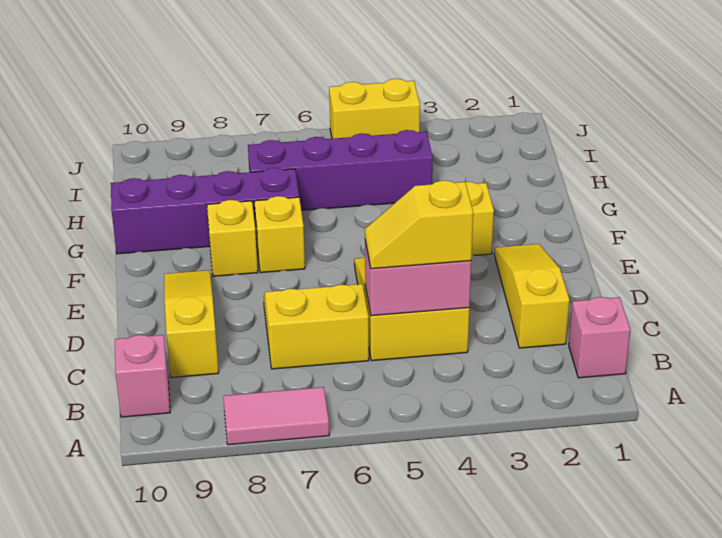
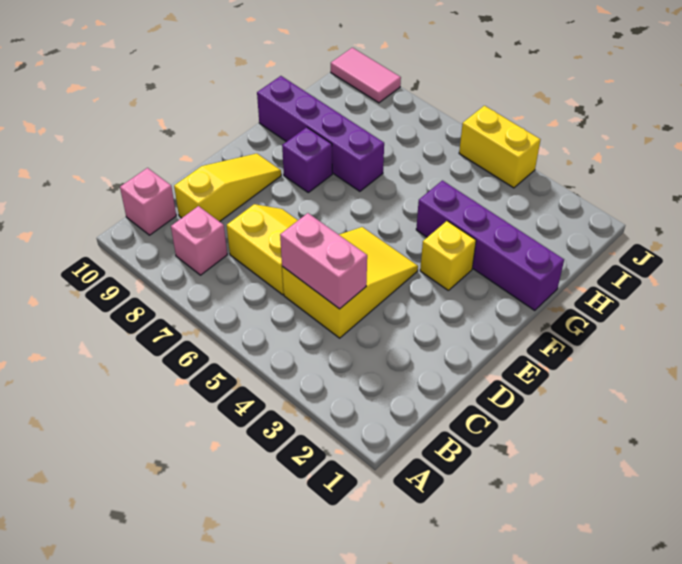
pink 1x2 tile [223,387,329,445] -> pink 1x2 tile moved to [331,48,401,103]
pink 1x1 brick [569,297,630,378] -> pink 1x1 brick moved to [171,206,227,275]
yellow 1x3 slope [494,244,570,348] -> none
yellow 1x2 slope [365,180,473,269] -> none
yellow 1x1 brick [254,196,305,273] -> none
yellow 1x1 brick [207,200,258,276] -> purple 1x1 brick [282,127,332,192]
purple 1x4 brick [248,130,433,210] -> purple 1x4 brick moved to [416,181,564,311]

